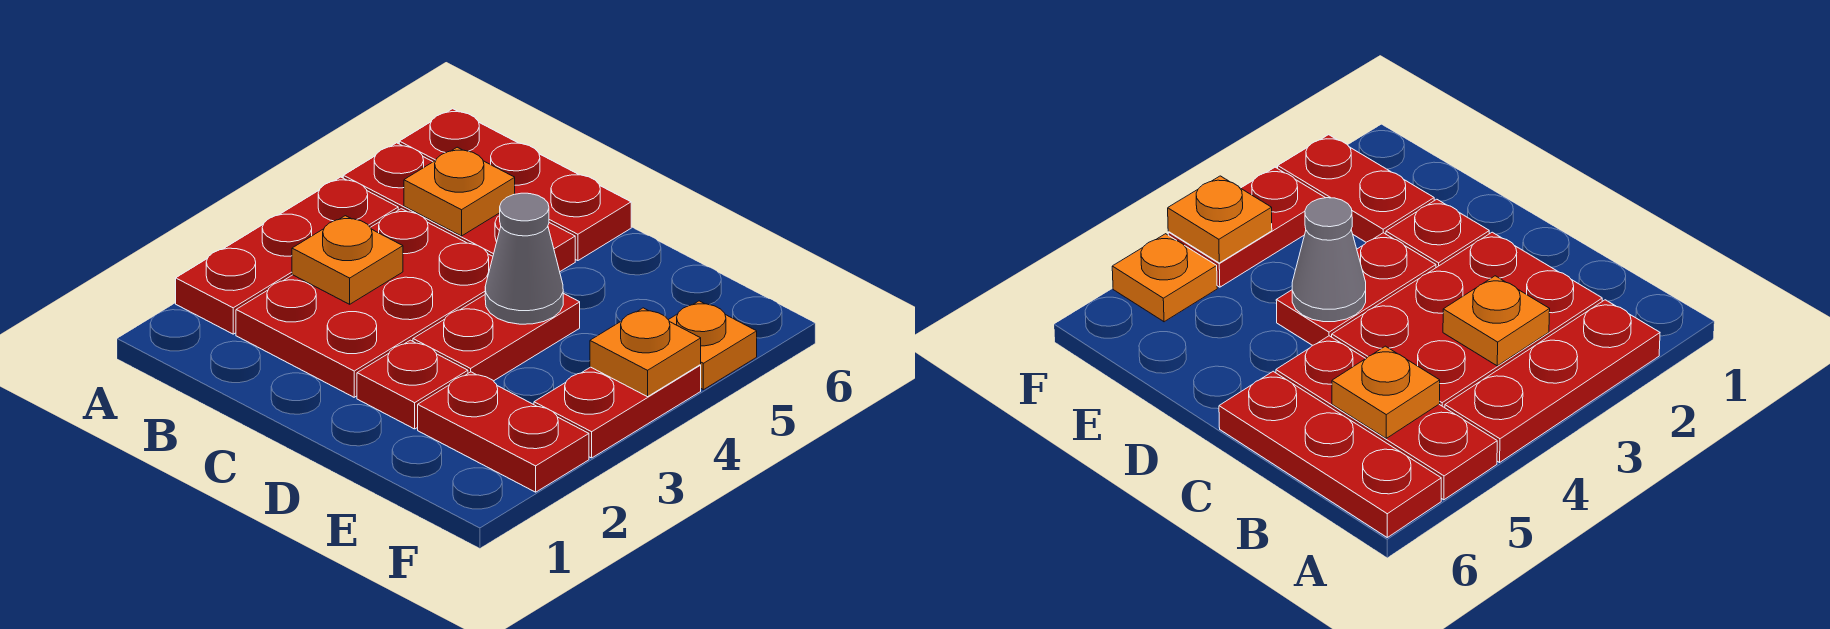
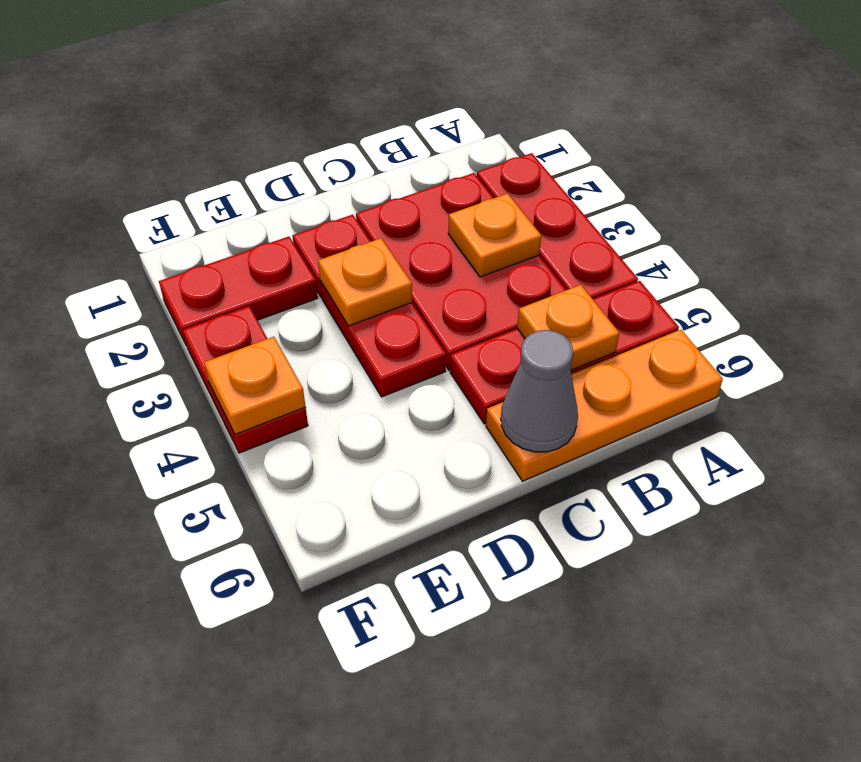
red 1x3 plate [399,109,631,261] -> orange 1x3 plate [486,330,723,481]
grey 1x1 cone [485,193,563,324] -> grey 1x1 cone moved to [501,330,578,452]
orange 1x1 plate [669,301,757,390] -> orange 1x1 plate moved to [318,238,412,326]

